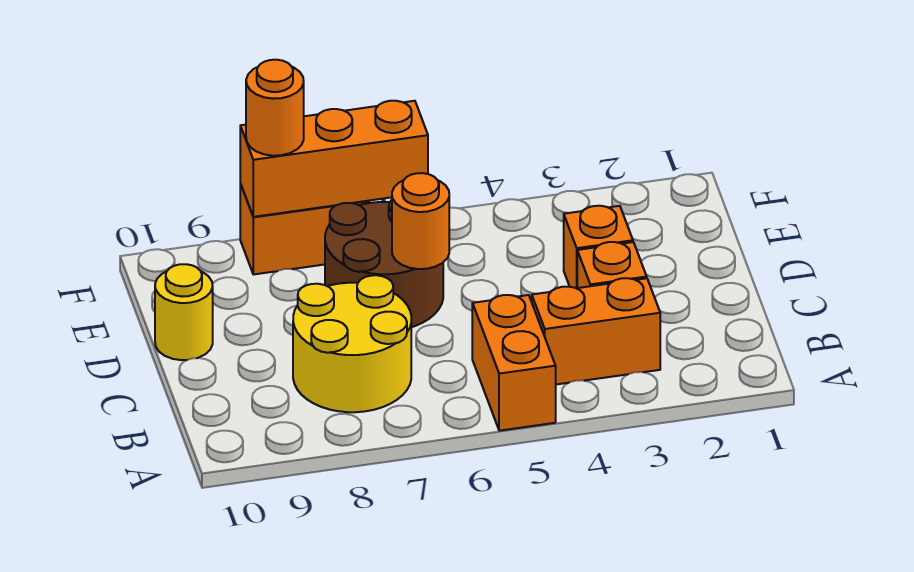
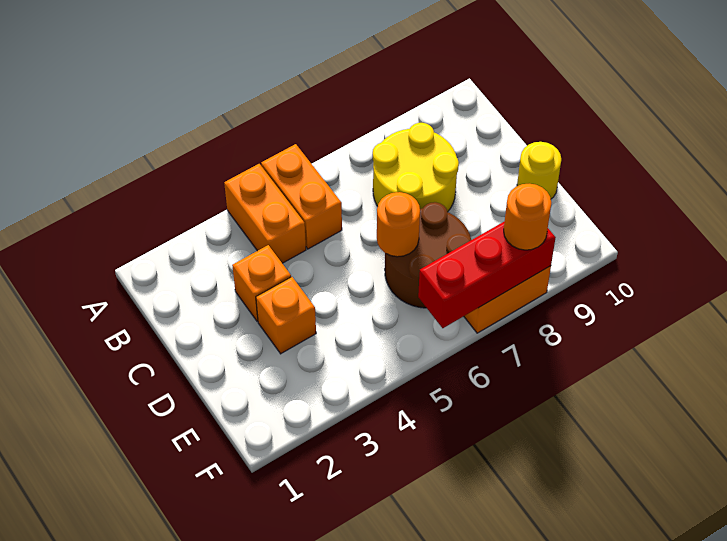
orange 1x2 brick [532,278,660,384] -> orange 1x2 brick turned to [224,164,306,263]
orange 1x3 brick [240,101,428,217] -> red 1x3 brick [418,221,556,328]

